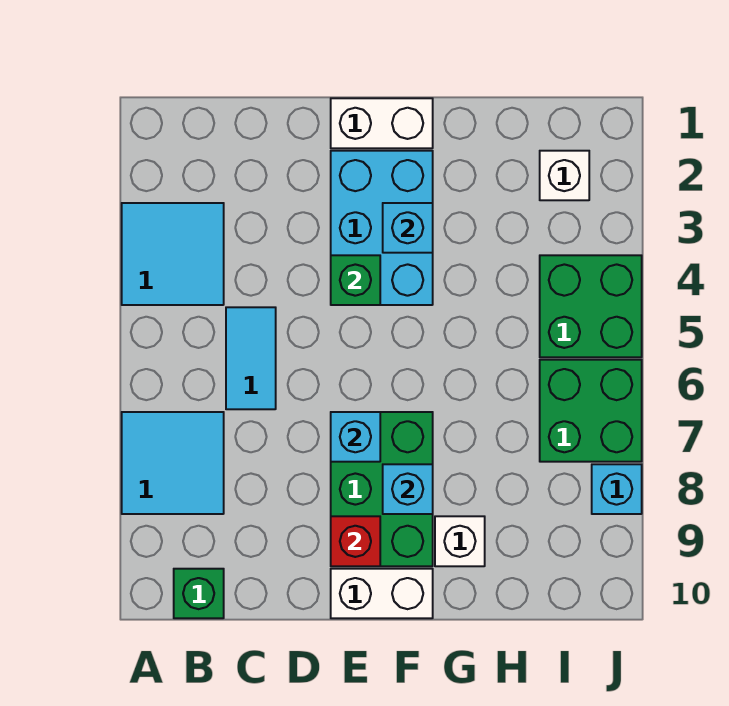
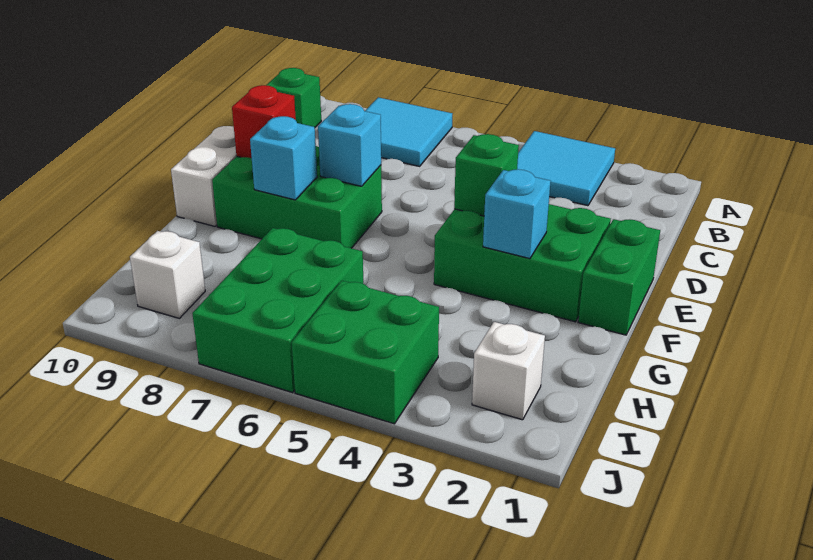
cyan 1x2 tile [226,307,276,409] -> none
white 1x2 brick [331,98,433,148] -> green 1x2 brick [578,219,660,335]
cyan 2x3 brick [331,151,433,305] -> green 2x3 brick [434,204,611,322]
white 1x1 brick [435,516,485,566] -> white 1x1 brick moved to [130,231,205,318]
green 2x2 brick [540,360,642,462] -> green 2x3 brick [192,228,363,392]
cyan 1x1 brick [592,464,642,514] -> none

